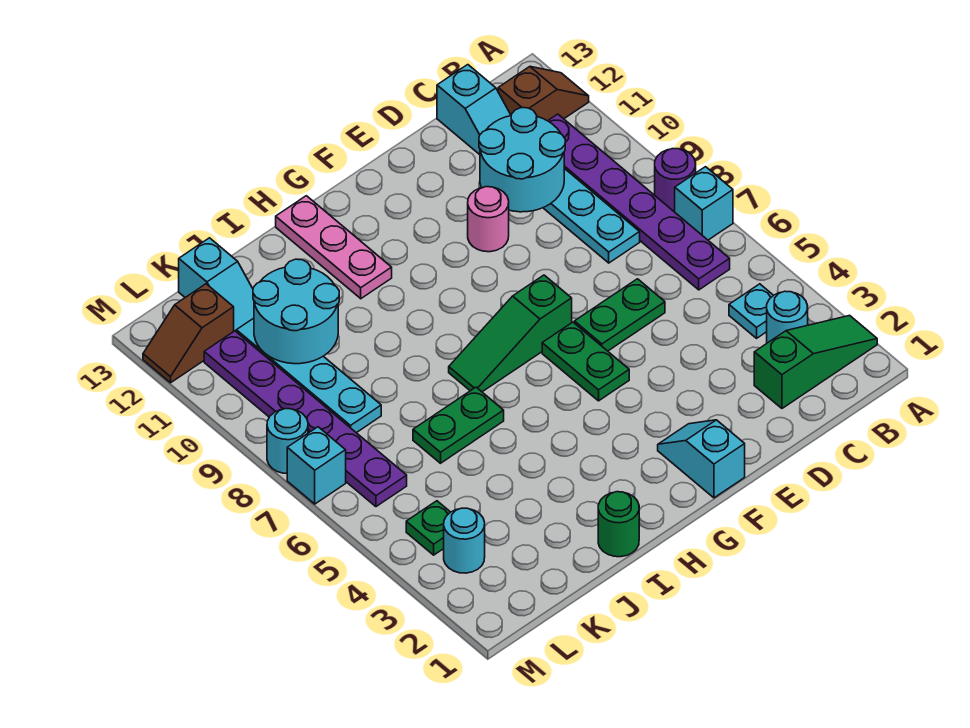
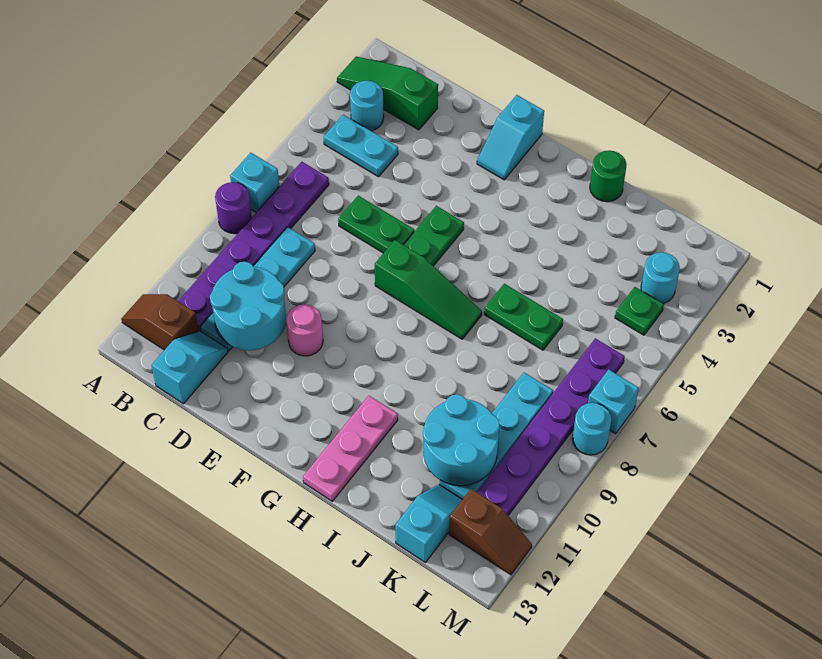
cyan 1x1 plate [729,284,773,338] -> cyan 1x2 plate [324,115,398,177]

